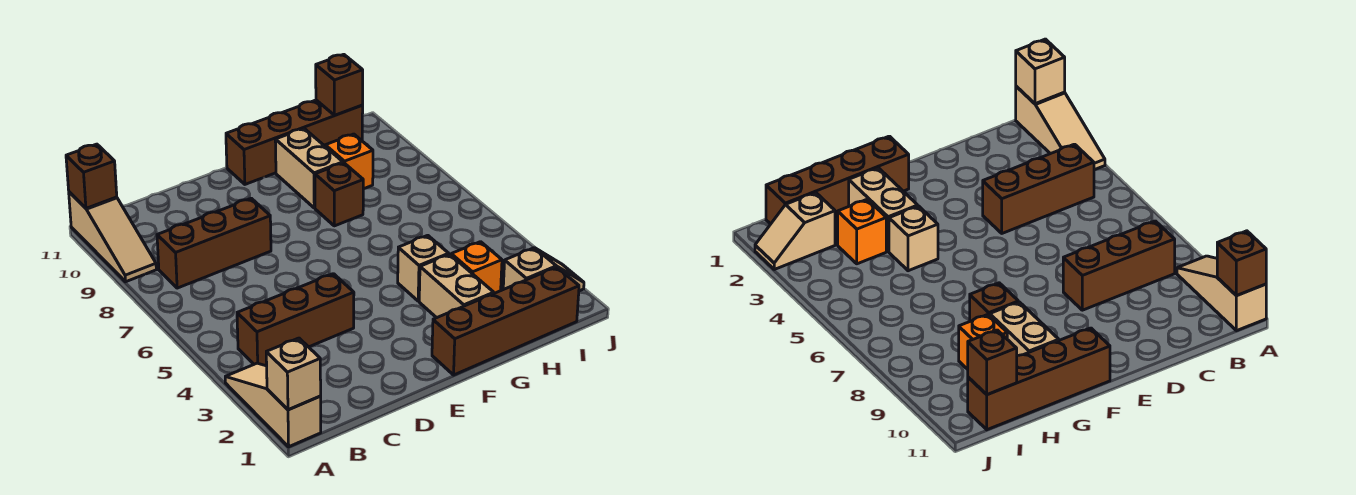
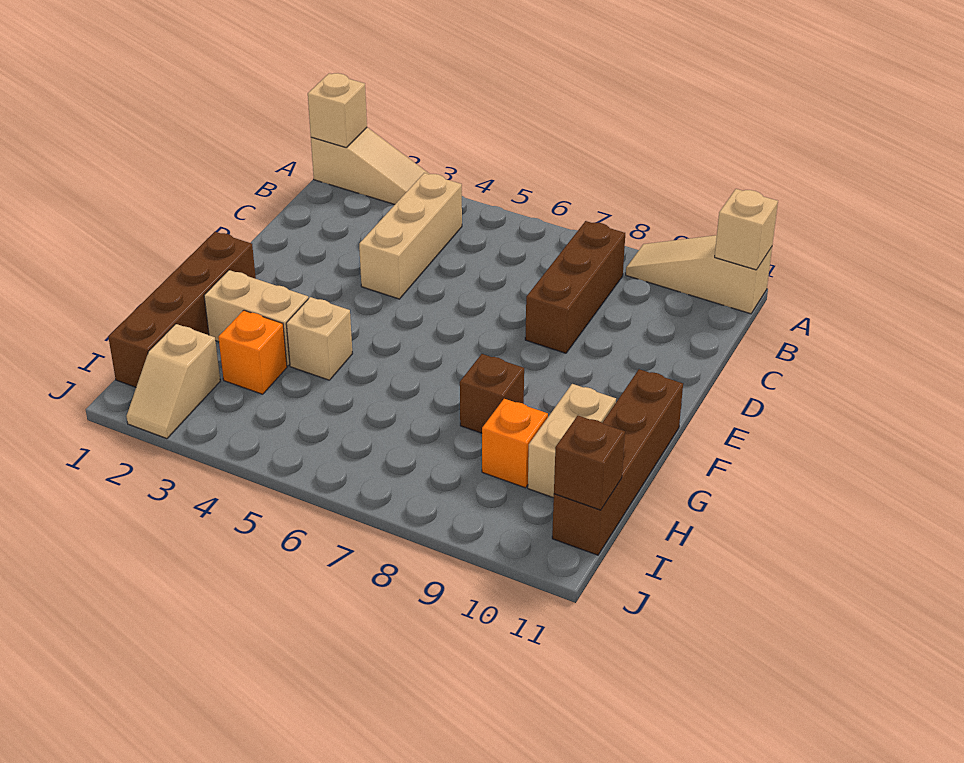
brown 1x1 brick [66,144,117,208] -> tan 1x1 brick [715,189,778,270]
brown 1x3 brick [237,274,354,365] -> tan 1x3 brick [359,173,462,299]
tan 1x2 brick [275,129,343,208] -> tan 1x2 brick turned to [528,384,616,498]

